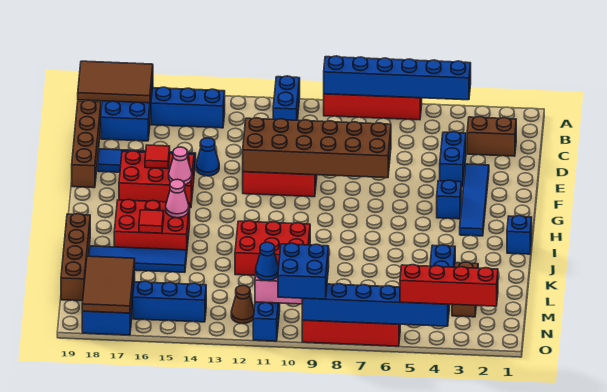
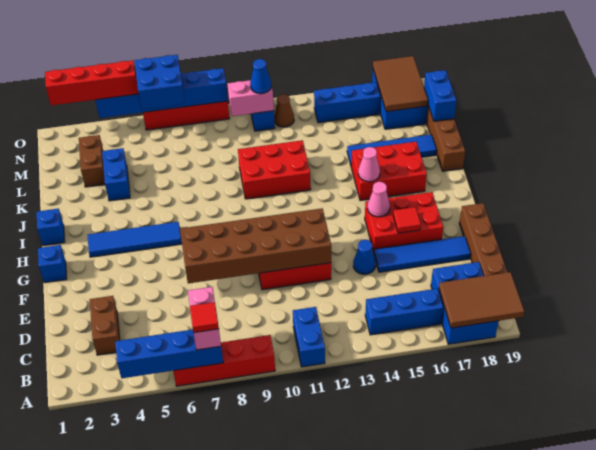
blue 1x6 brick [324,56,471,100] -> blue 1x4 brick [115,330,223,378]
none -> pink 1x2 brick [188,287,221,350]
brown 1x2 brick [467,117,516,156] -> brown 1x2 brick turned to [90,296,120,355]
blue 1x2 brick [440,132,466,187] -> blue 1x2 brick moved to [424,70,456,121]
blue 1x4 tile [460,164,489,236] -> blue 1x4 tile turned to [88,222,182,257]
blue 1x1 brick [437,180,461,219] -> blue 1x1 brick moved to [38,245,67,283]
red 1x1 tile [139,210,164,233] -> red 1x1 tile moved to [190,302,219,333]
blue 2x2 brick [278,243,329,299] -> blue 2x2 brick moved to [135,55,185,109]

